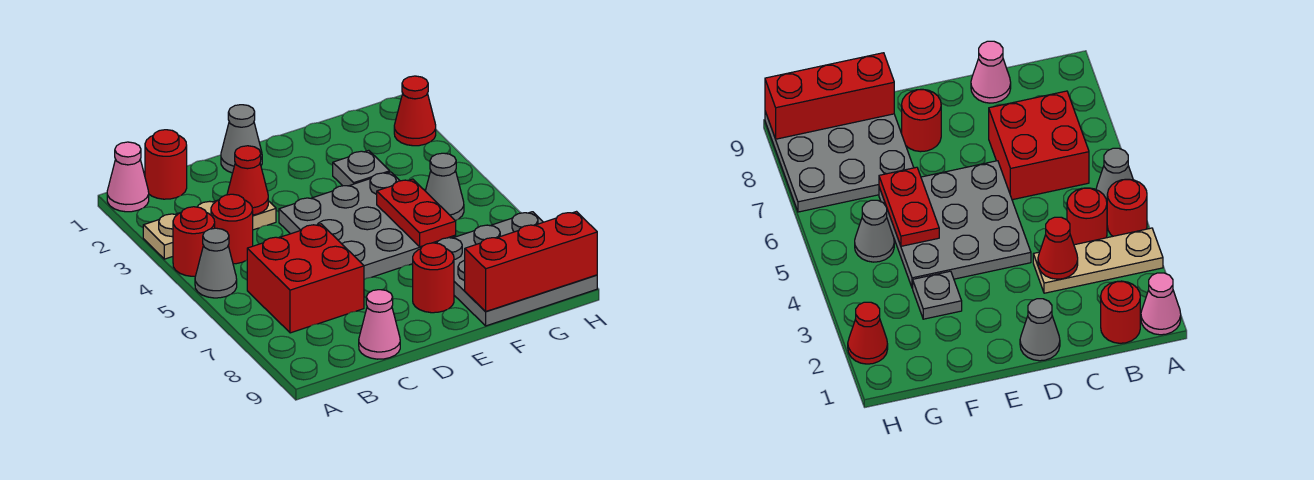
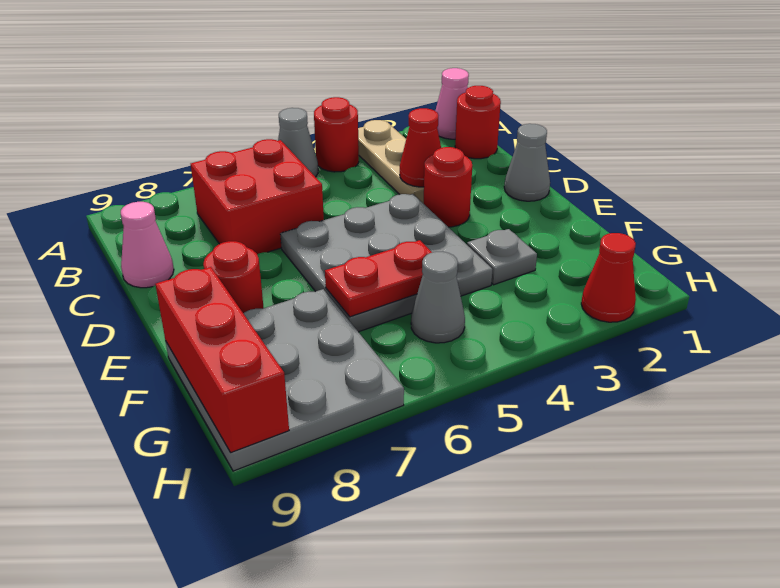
red 1x1 round brick [211,194,253,264] -> red 1x1 round brick moved to [424,147,472,227]

